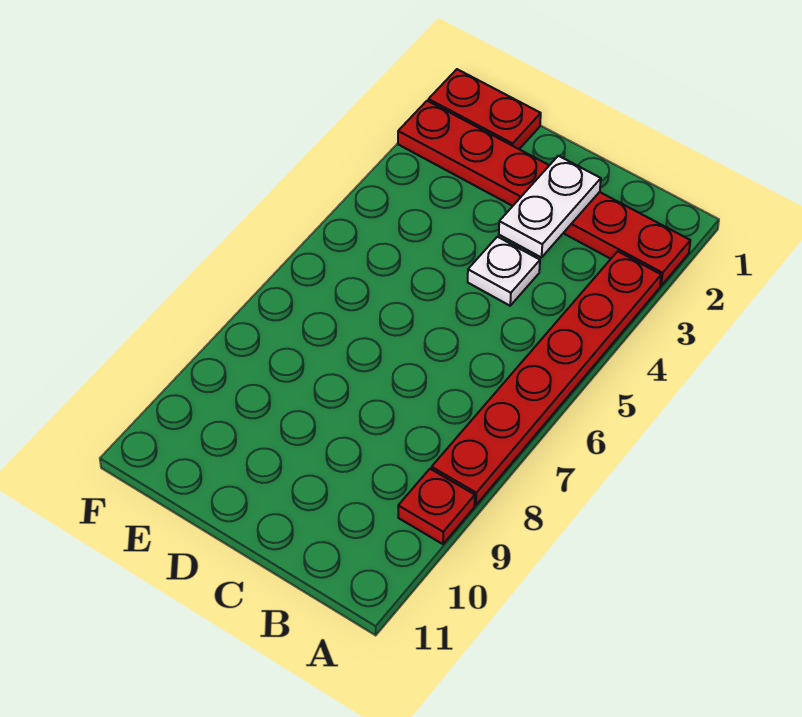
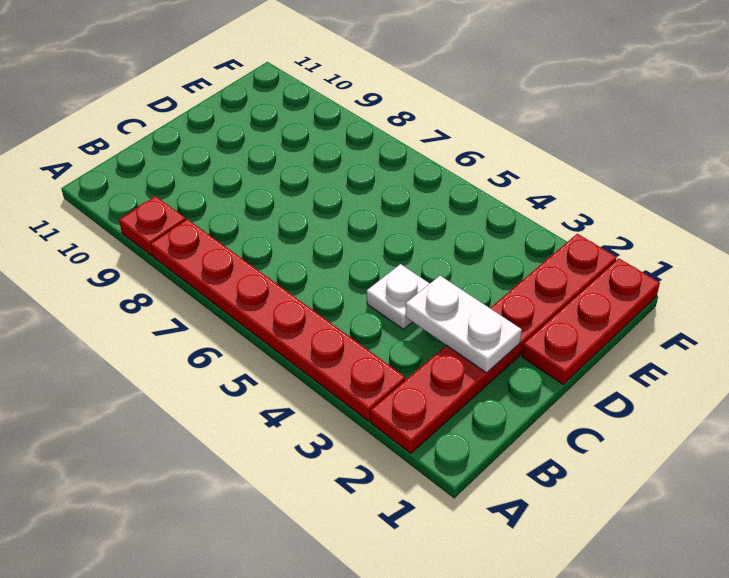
red 1x2 plate [428,69,541,149] -> red 1x3 plate [522,259,660,384]

